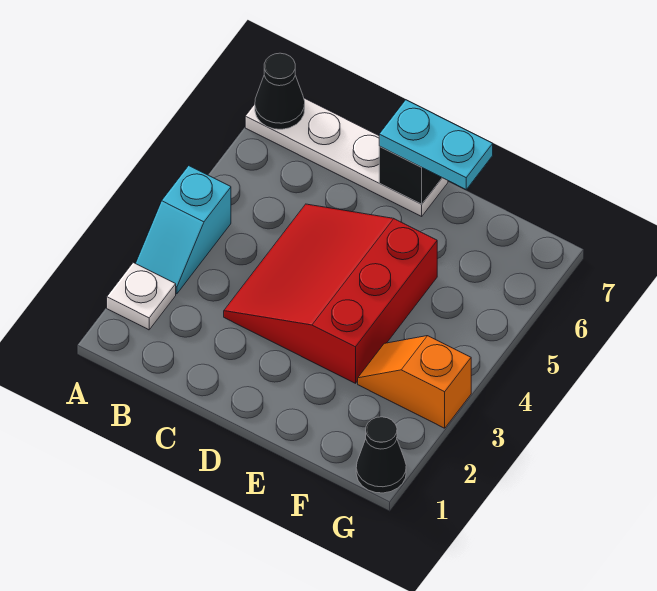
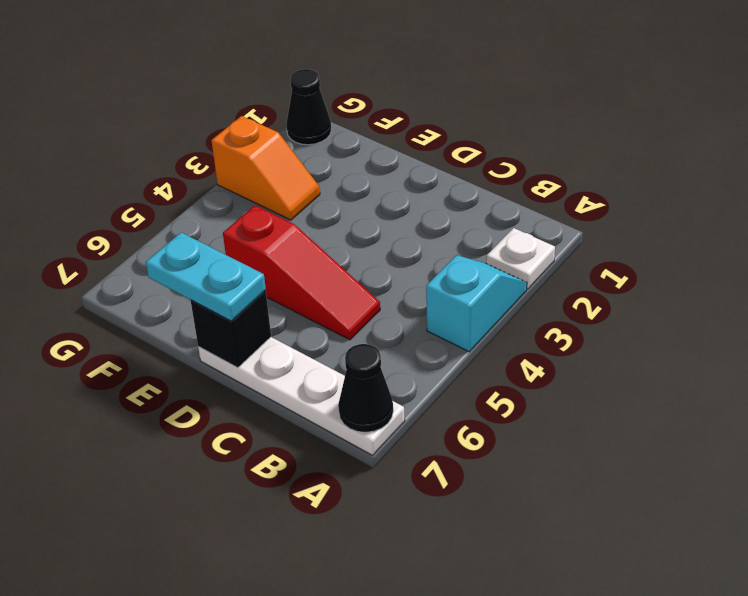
red 3x3 slope [224,204,437,383] -> red 1x3 slope [223,205,380,340]

